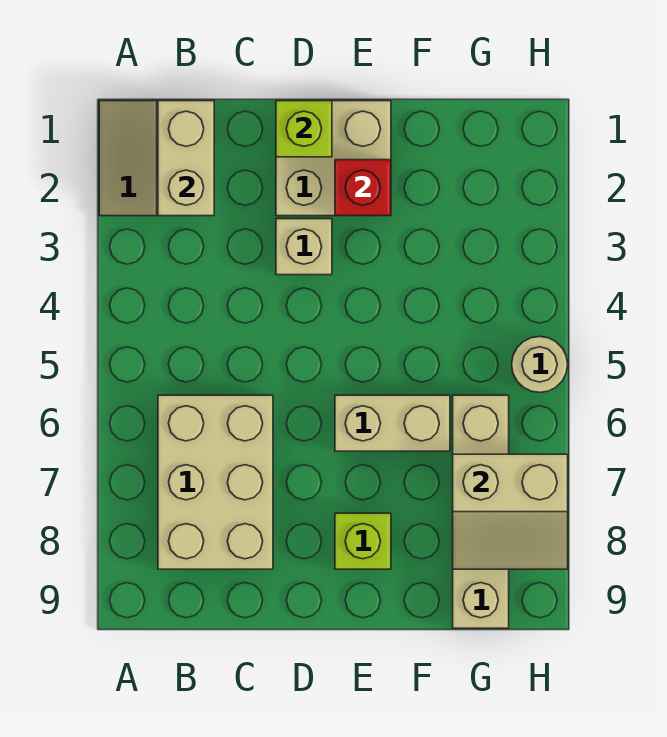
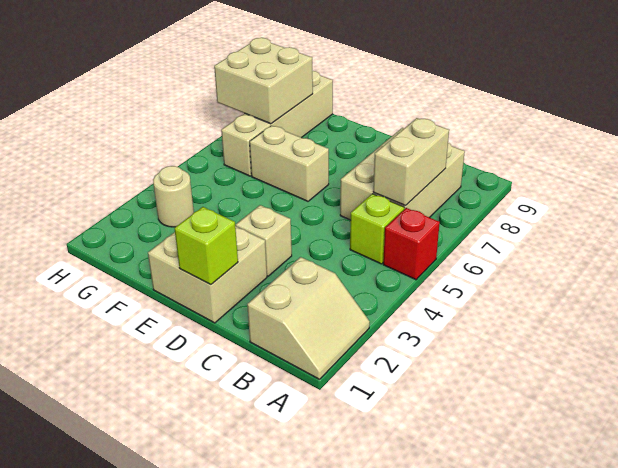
tan 1x2 brick [158,101,214,216] -> tan 1x2 brick moved to [373,118,449,206]
red 1x1 brick [335,160,391,216] -> red 1x1 brick moved to [383,208,440,280]
lime 1x1 brick [335,513,391,569] -> lime 1x1 brick moved to [350,194,404,264]
tan 2x2 slope [453,454,568,569] -> tan 2x2 brick [214,38,313,124]
tan 1x1 round brick [512,337,568,393] -> tan 1x1 round brick moved to [153,166,194,227]

